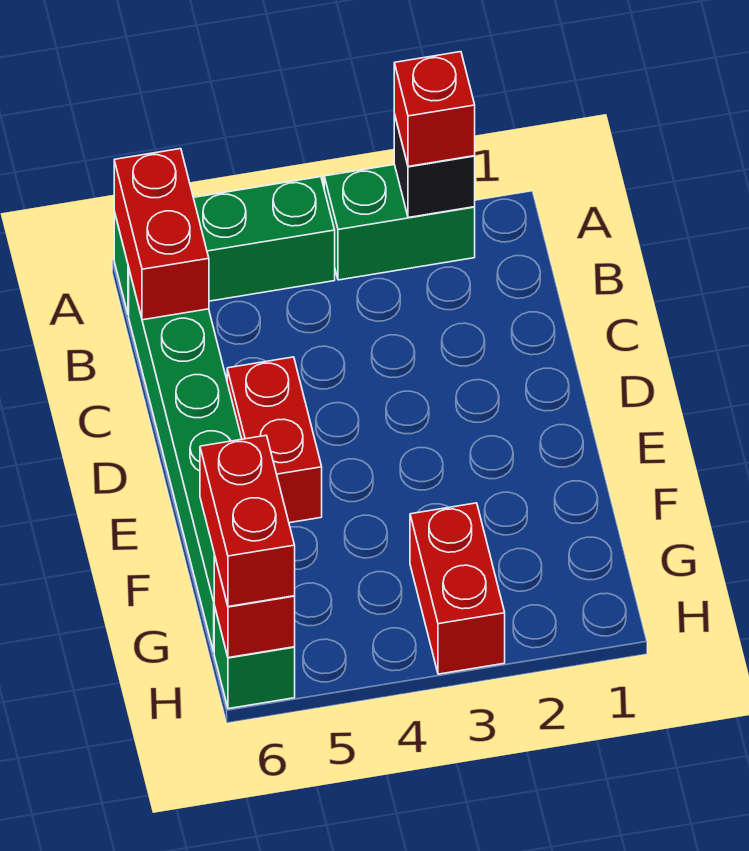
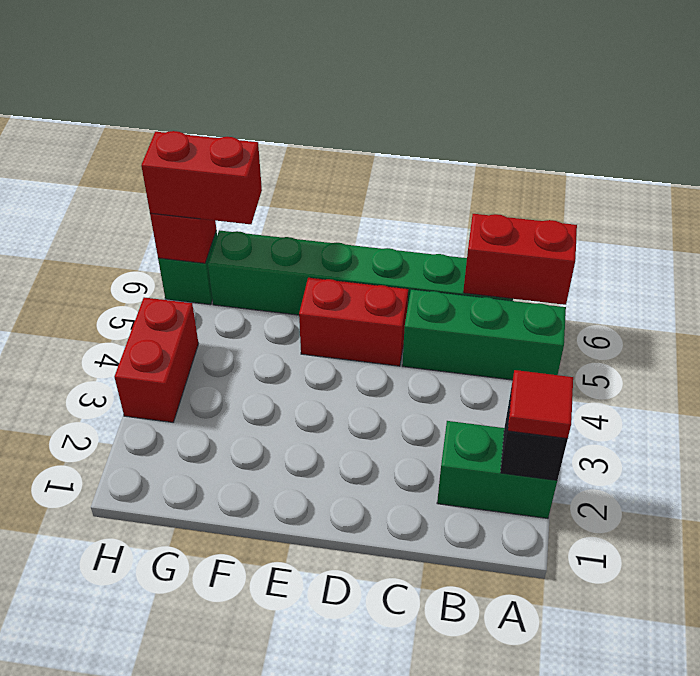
green 1x2 brick [324,165,475,280] -> green 1x2 brick turned to [437,421,557,518]
red 1x1 brick [394,52,475,167] -> red 1x1 tile [508,370,573,439]
green 1x3 brick [114,177,335,314] -> green 1x3 brick turned to [402,289,566,380]
red 1x2 brick [410,503,505,674] -> red 1x2 brick turned to [114,297,198,422]

